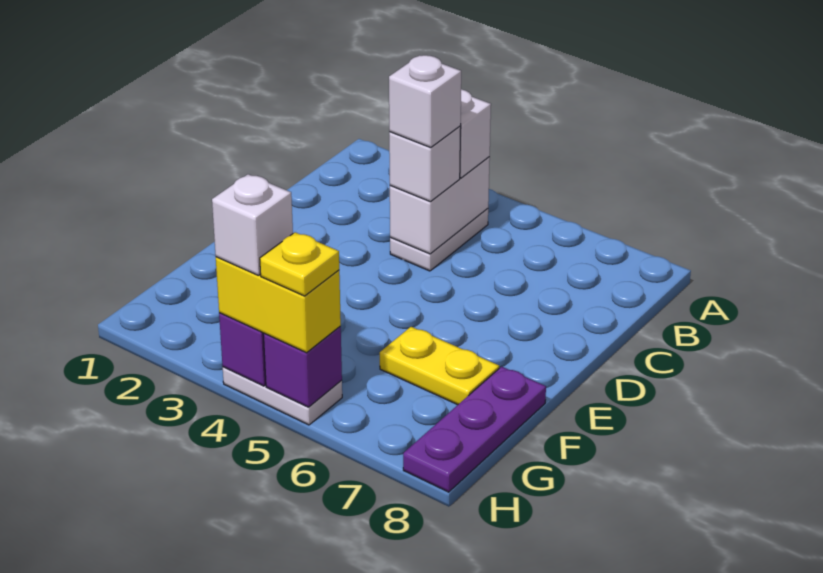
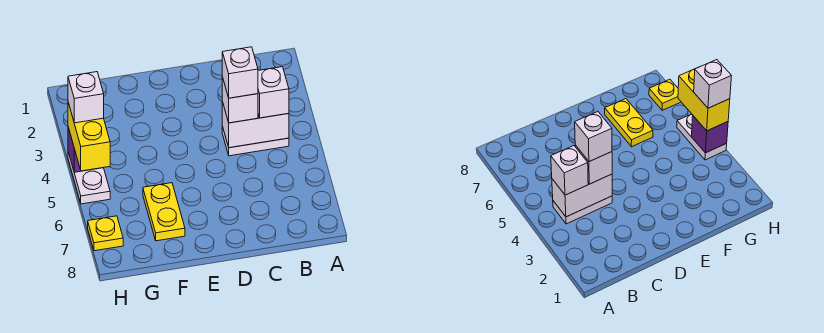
purple 1x3 plate [403,367,546,492] -> none
purple 1x1 brick [263,327,342,407] -> none
yellow 1x1 plate [260,232,339,296] -> yellow 1x1 plate moved to [88,216,123,251]

